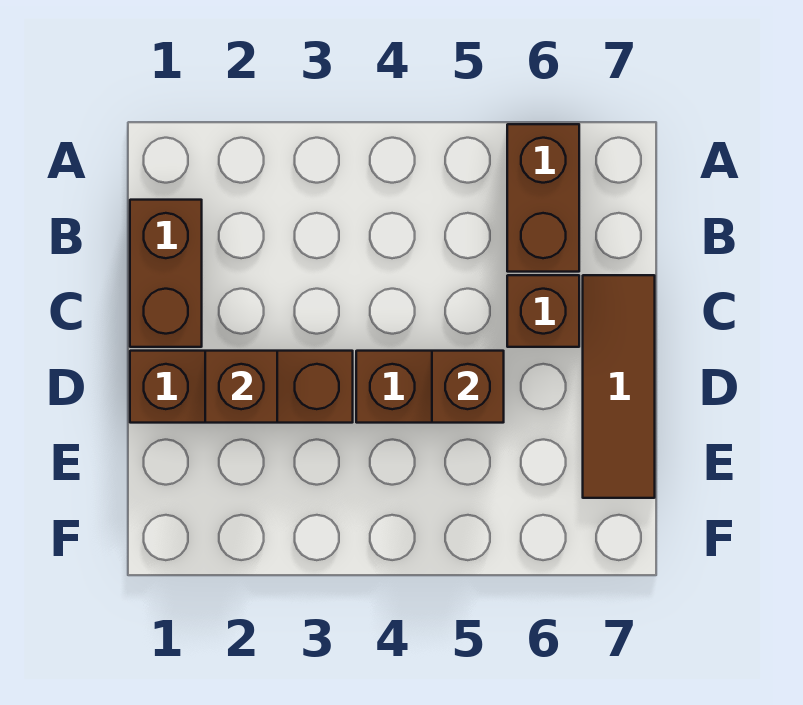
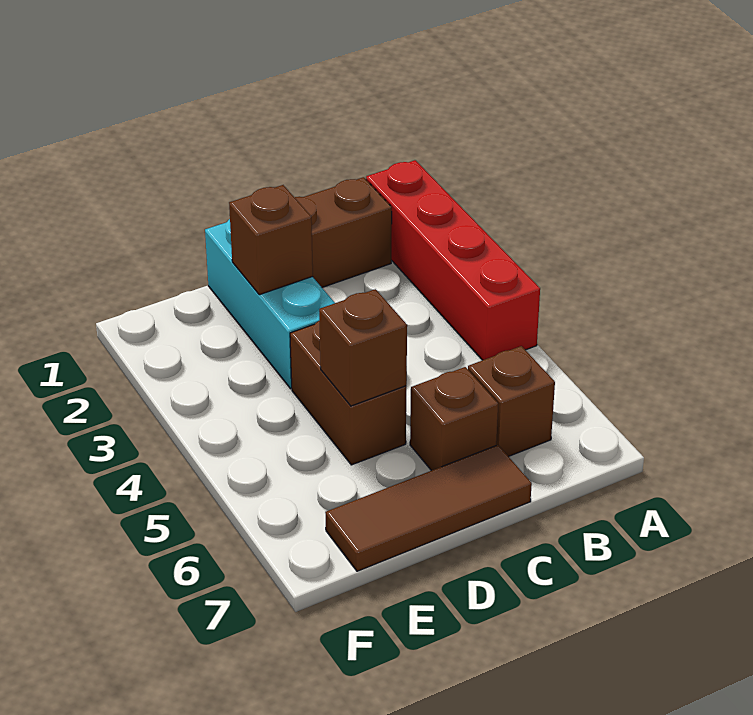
none -> red 1x4 brick [366,160,540,360]
brown 1x2 brick [507,124,579,272] -> brown 1x1 brick [468,346,555,457]
brown 1x3 brick [130,351,353,423] -> cyan 1x3 brick [205,219,335,389]

